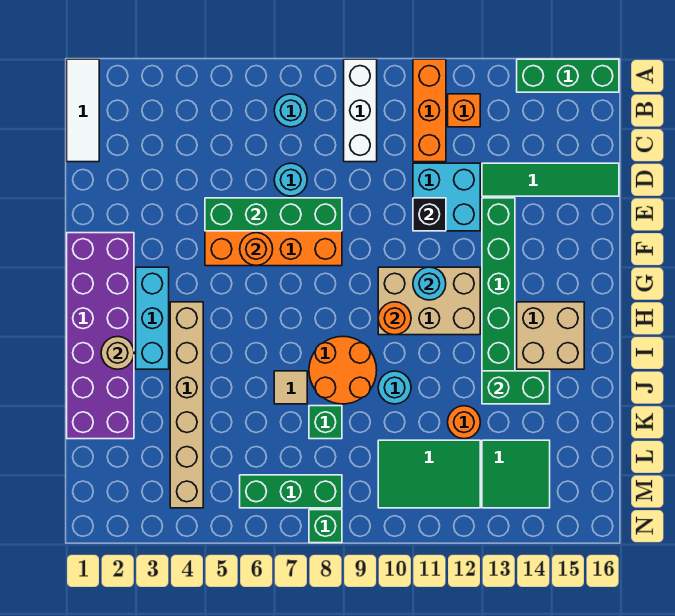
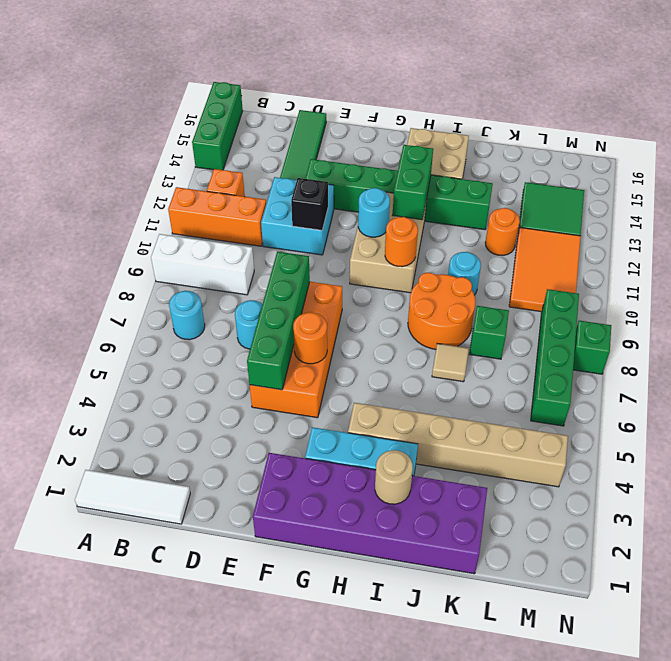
green 1x2 brick [482,371,550,404] -> green 1x2 brick moved to [393,145,433,220]
green 2x3 tile [378,440,480,508] -> orange 2x3 tile [509,227,581,312]
green 1x3 brick [240,475,342,508] -> green 1x4 brick [531,289,579,426]

